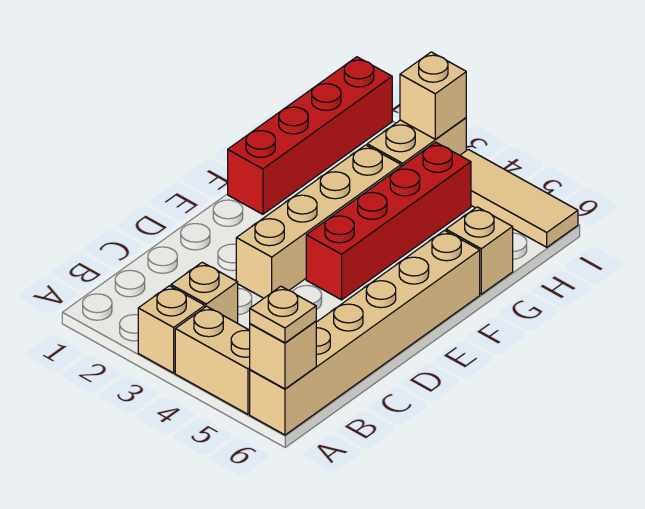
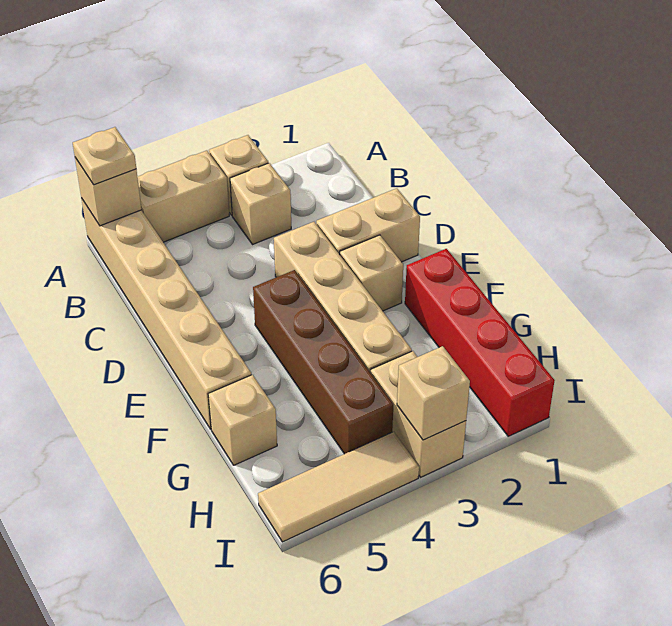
none -> tan 1x2 brick [316,188,420,262]
none -> tan 1x1 brick [340,235,403,311]
red 1x4 brick [306,142,471,300] -> brown 1x4 brick [253,270,393,454]

